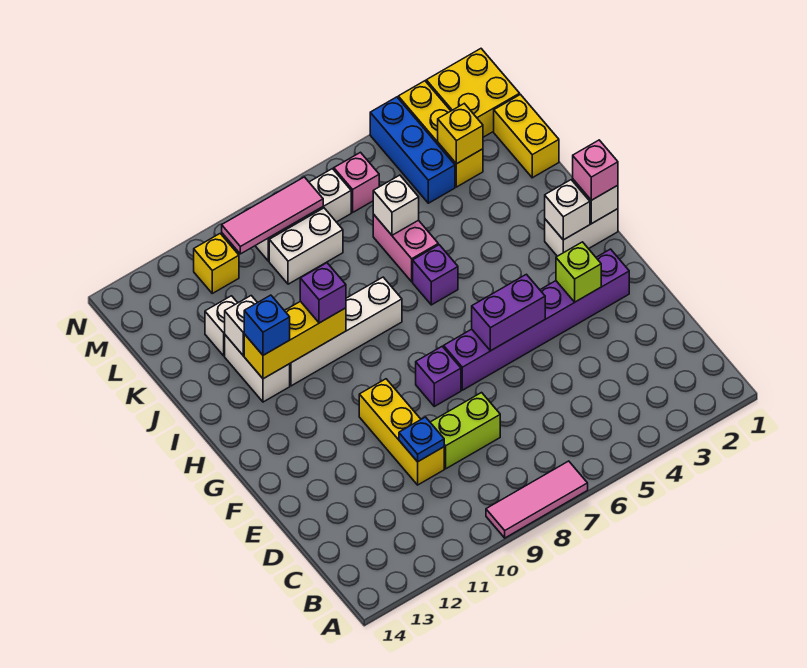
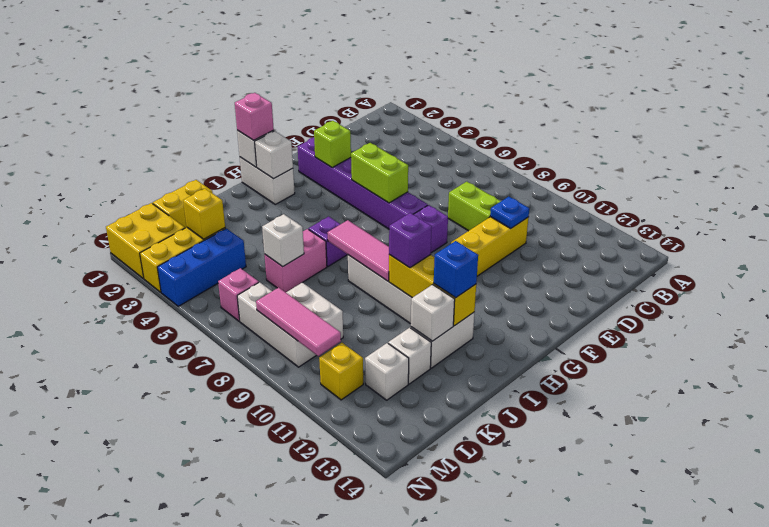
pink 1x3 tile [486,461,588,538] -> pink 1x3 tile moved to [327,220,389,281]
purple 1x2 brick [472,274,545,351] -> lime 1x2 brick [351,143,408,203]
none -> white 1x1 brick [365,343,409,400]

